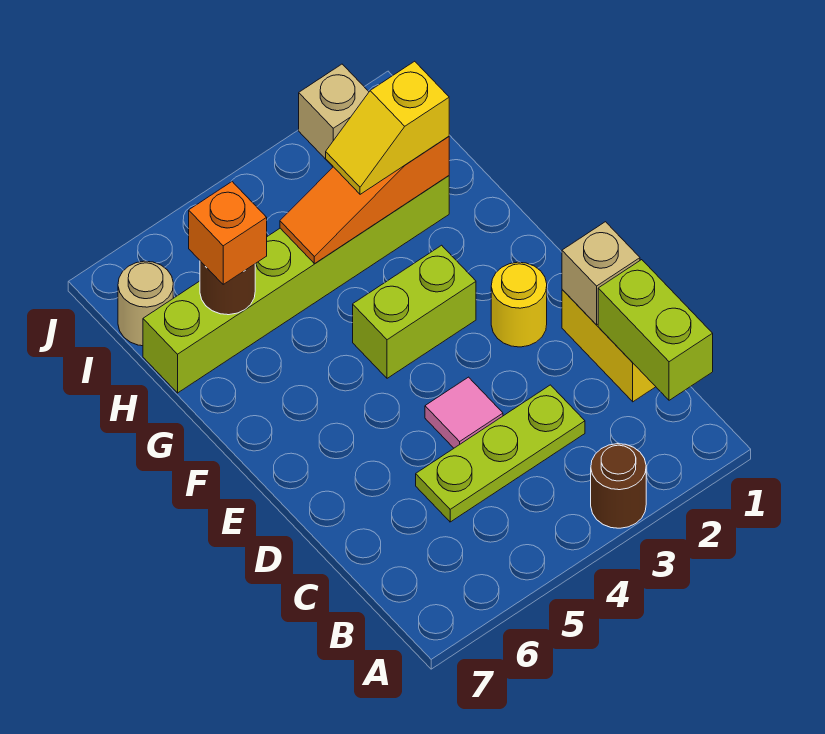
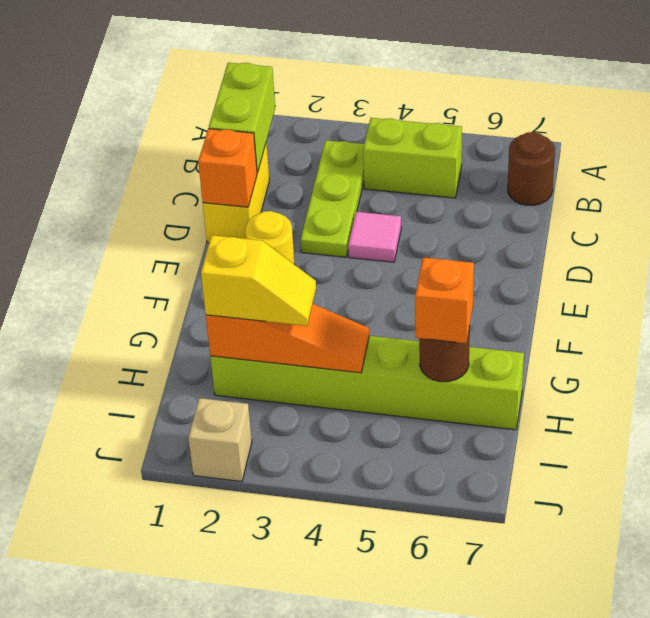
brown 1x1 round brick [591,444,646,528] -> brown 1x1 round brick moved to [508,132,555,205]
lime 1x3 plate [416,385,585,522] -> lime 1x3 plate turned to [301,140,364,257]
tan 1x1 brick [562,222,640,325] -> orange 1x1 brick [198,129,257,207]
lime 1x2 brick [353,245,476,378] -> lime 1x2 brick moved to [363,118,462,198]
tan 1x1 round brick [118,261,173,346] -> none

